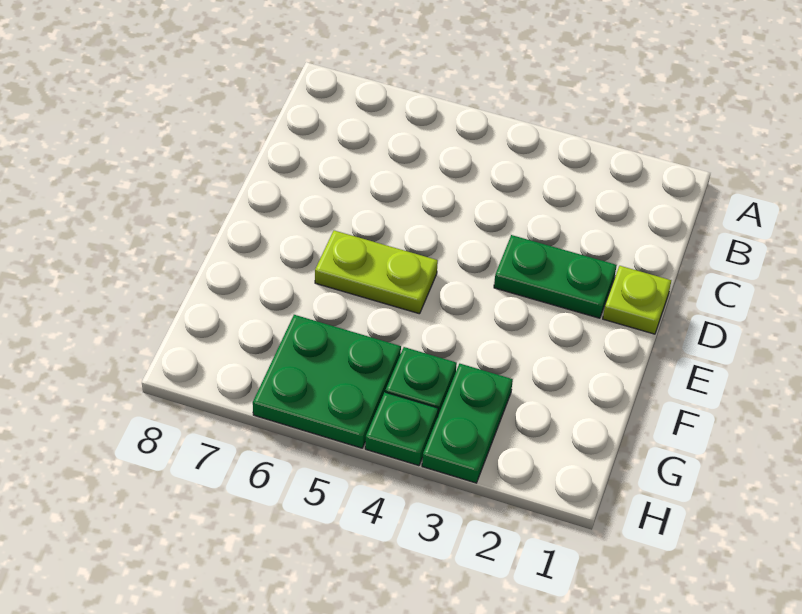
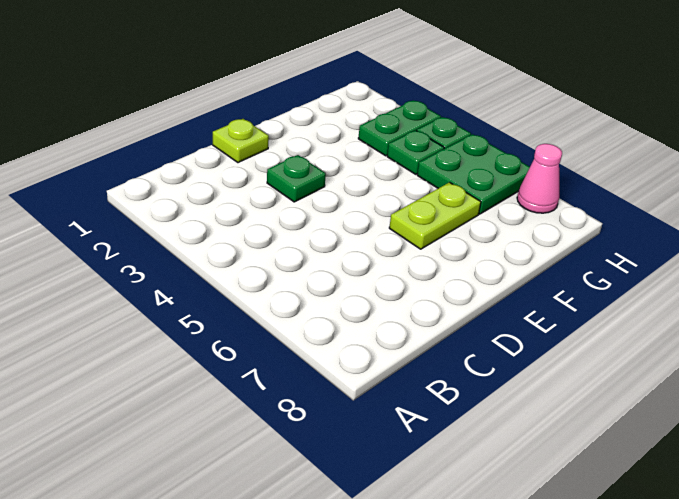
green 1x2 plate [494,235,617,318] -> green 1x1 plate [267,155,326,202]
lime 1x2 plate [315,231,438,314] -> lime 1x2 plate turned to [389,182,481,249]
none -> pink 1x1 cone [517,144,562,213]

